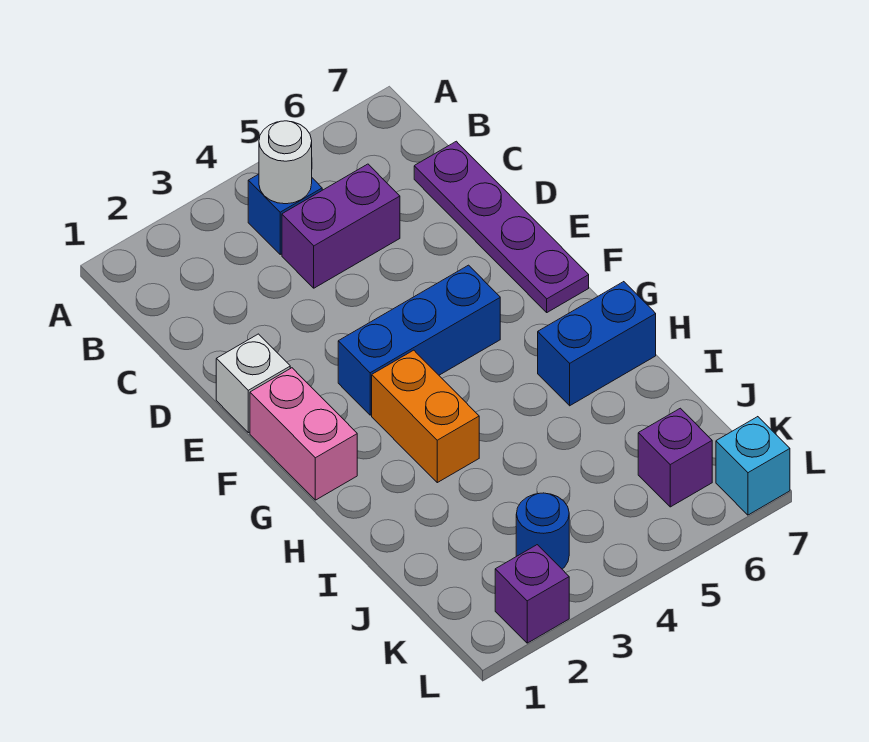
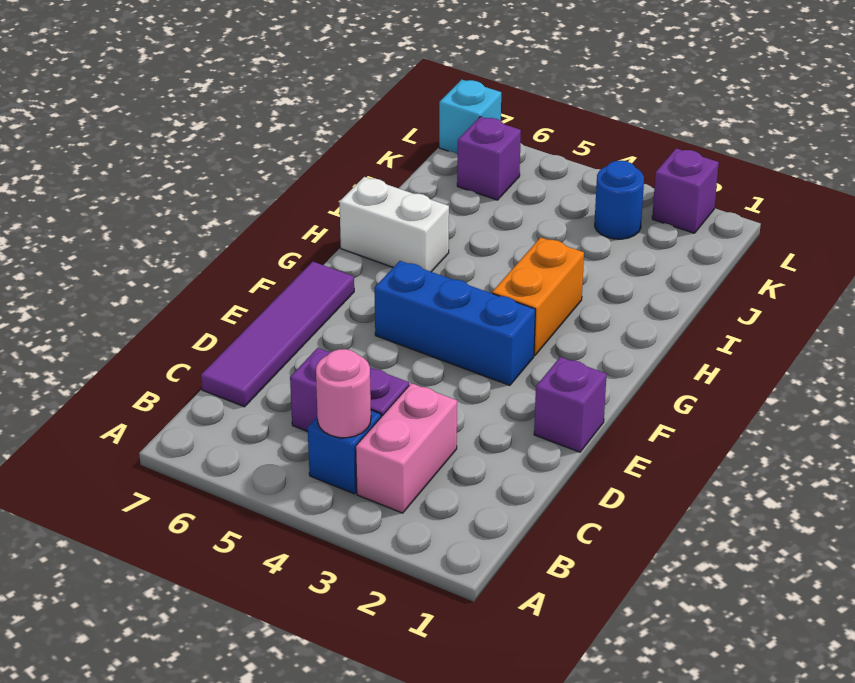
white 1x1 round brick [259,121,312,204] -> pink 1x1 round brick [316,349,371,438]
purple 1x4 plate [414,141,589,312] -> purple 1x4 tile [201,262,354,407]
white 1x1 brick [216,334,290,433] -> purple 1x1 brick [534,357,607,452]
pink 1x2 brick [250,368,357,500] -> pink 1x2 brick moved to [356,383,457,513]
blue 1x2 brick [538,282,656,406] -> white 1x2 brick [339,177,449,272]

